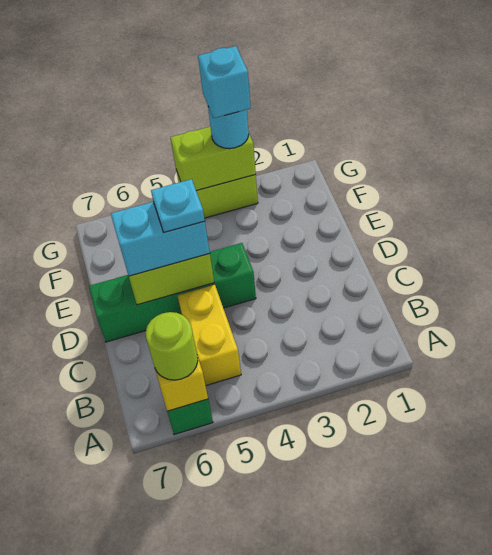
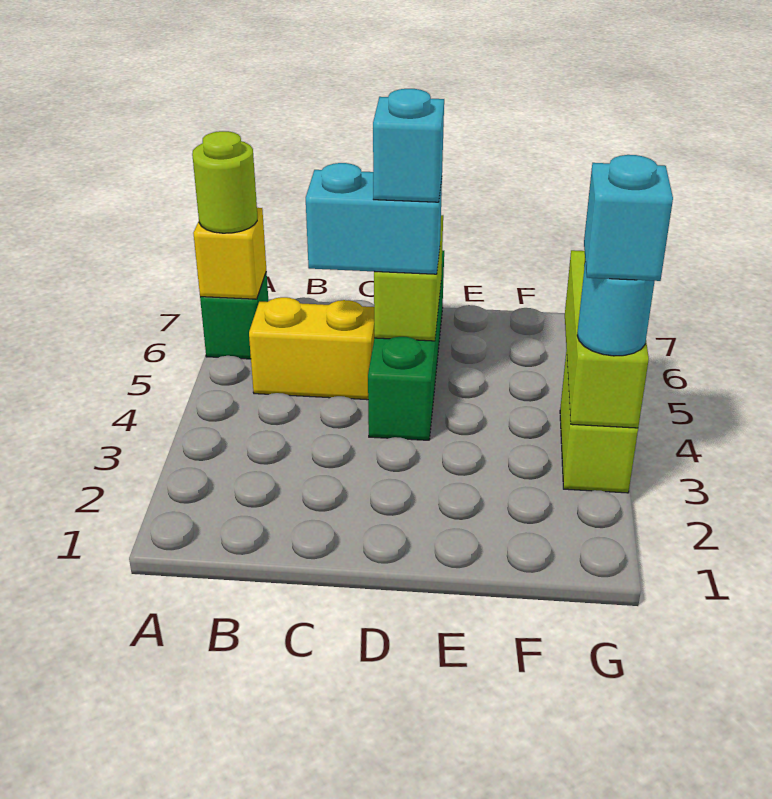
cyan 1x2 brick [111,202,210,276] -> cyan 1x2 brick turned to [306,163,442,274]
cyan 1x1 plate [151,179,205,232] -> cyan 1x1 brick [373,89,444,202]
lime 1x2 brick [170,127,256,191] -> lime 1x3 brick [565,250,649,428]

